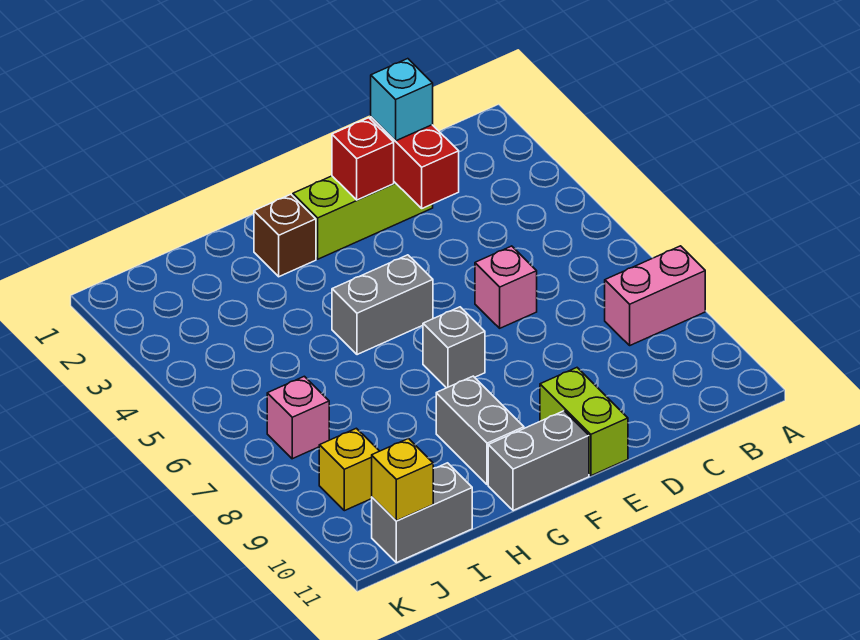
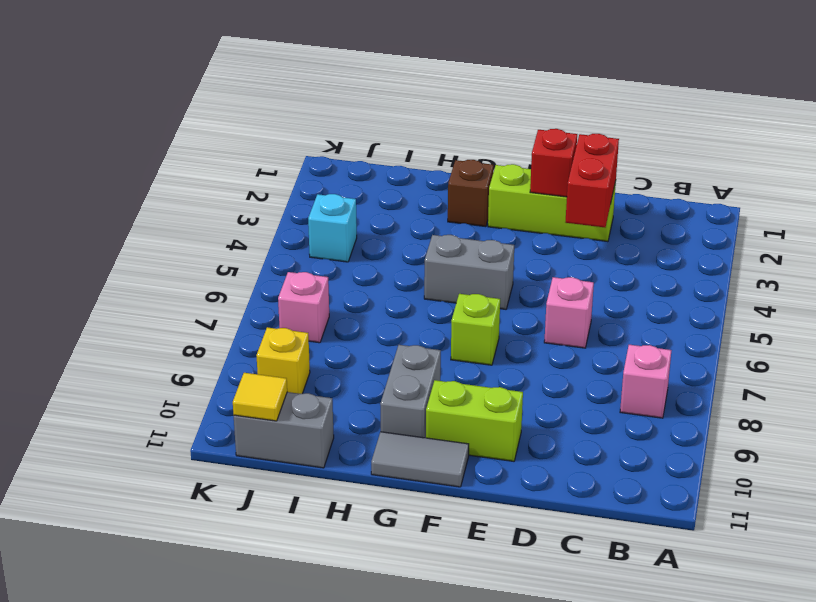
pink 1x2 brick [605,246,705,345] -> pink 1x1 brick [620,345,671,418]
cyan 1x1 brick [371,59,433,141] -> cyan 1x1 brick moved to [308,194,357,262]
lime 1x2 brick [540,368,628,476] -> lime 1x2 brick turned to [426,380,523,461]
grey 1x1 brick [423,307,485,388] -> lime 1x1 brick [451,294,500,365]
grey 1x2 brick [488,411,589,511] -> grey 1x2 tile [371,432,469,487]
yellow 1x1 brick [372,439,433,521] -> yellow 1x1 tile [233,373,287,421]

